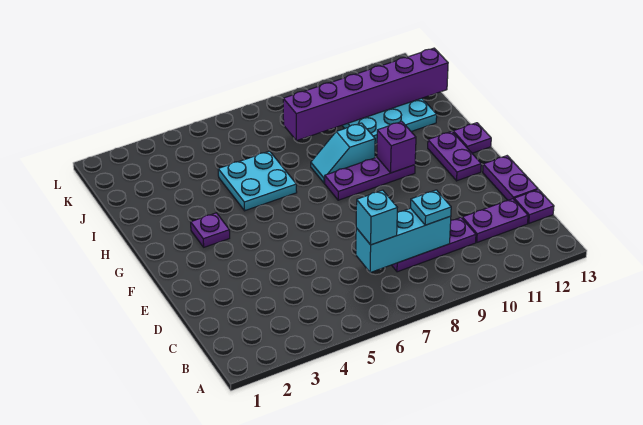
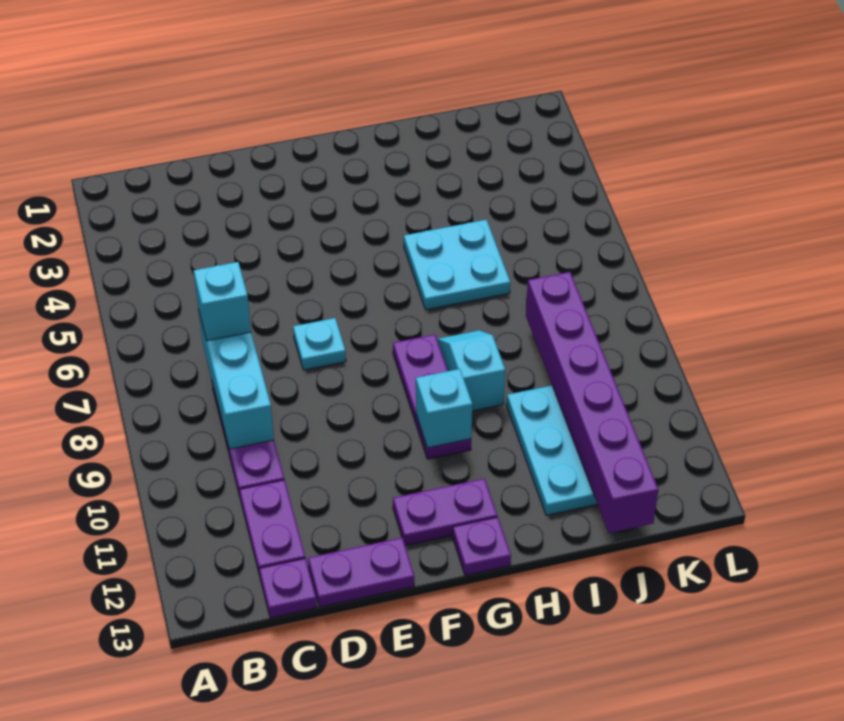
cyan 1x1 plate [411,190,451,225] -> cyan 1x1 plate moved to [293,318,346,370]
purple 1x1 plate [191,213,230,247] -> none
purple 1x1 brick [377,122,416,173] -> cyan 1x1 brick [416,369,472,448]

